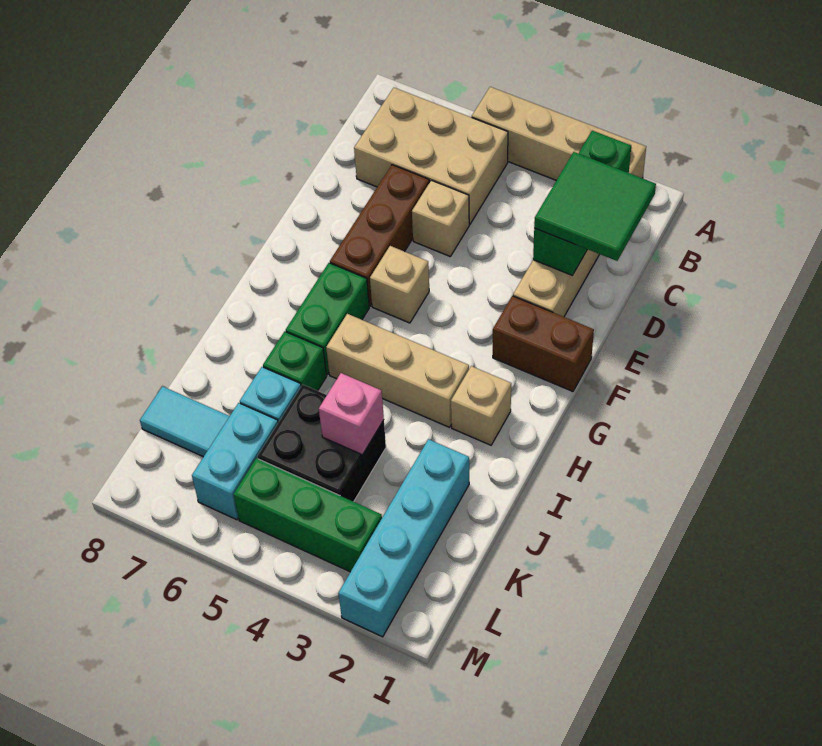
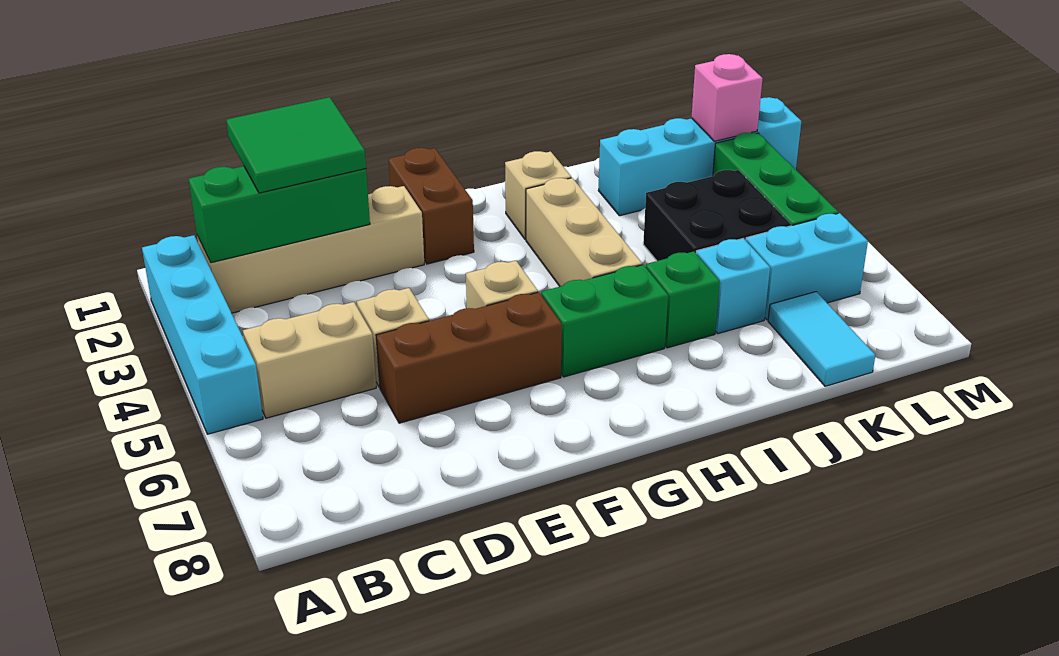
tan 1x4 brick [472,87,646,180] -> cyan 1x4 brick [142,235,263,434]
tan 2x3 brick [354,88,508,224] -> tan 1x2 brick [243,302,376,418]
pink 1x1 brick [319,373,384,455] -> pink 1x1 brick moved to [691,54,763,141]

